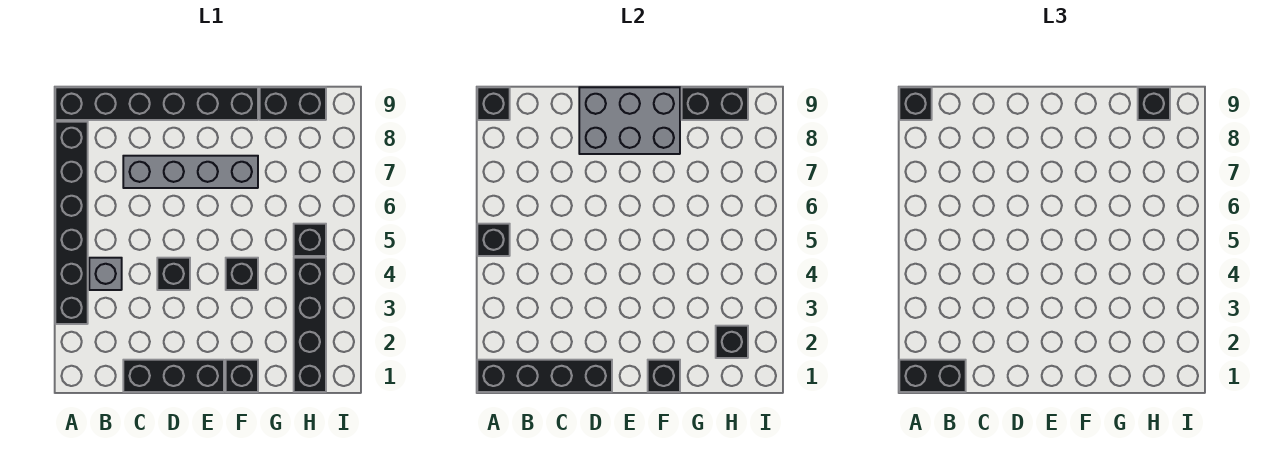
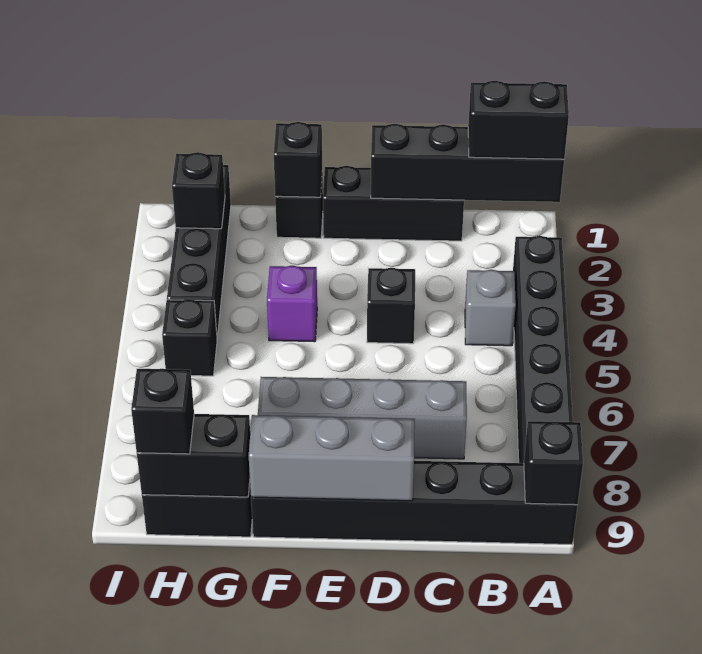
black 1x1 brick [477,224,510,256] -> none
black 1x1 brick [899,87,932,120] -> none
grey 2x3 brick [579,87,680,154] -> grey 1x3 brick [249,415,415,501]
black 1x1 brick [226,258,258,290] -> purple 1x1 brick [267,266,317,342]

